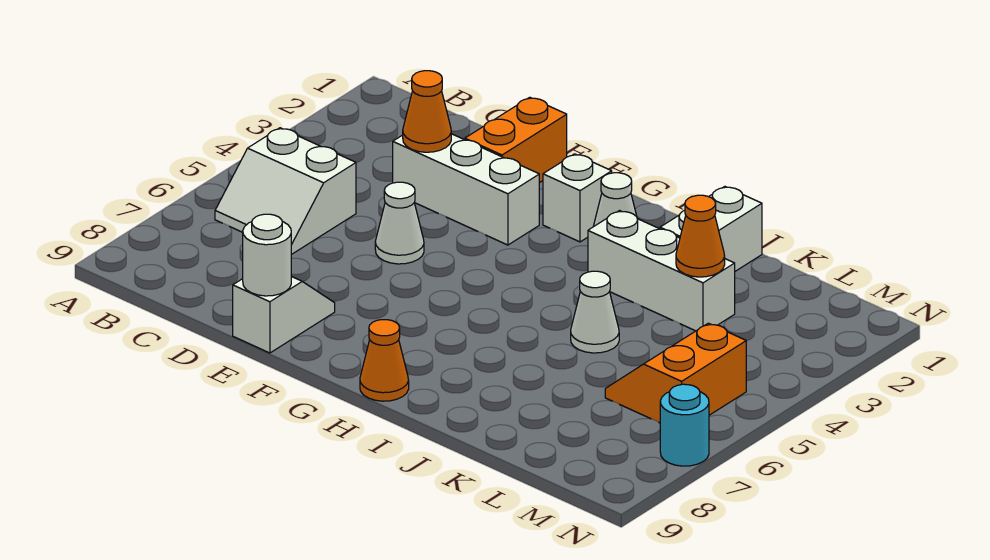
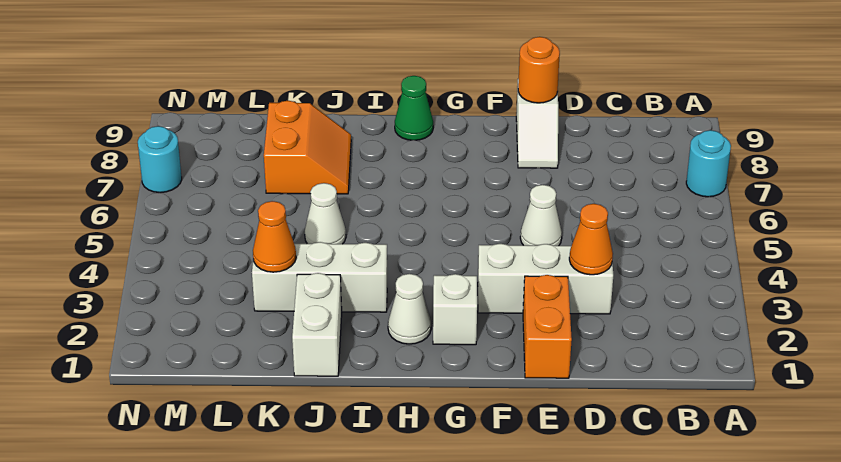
none -> cyan 1x1 round brick [686,130,731,197]
white 2x2 slope [215,128,356,255] -> none
white 1x1 round brick [243,214,291,296] -> orange 1x1 round brick [518,37,560,103]
orange 1x1 cone [360,320,409,401] -> green 1x1 cone [395,76,433,140]
orange 2x2 slope [605,323,746,423] -> orange 2x2 slope moved to [264,101,351,194]

